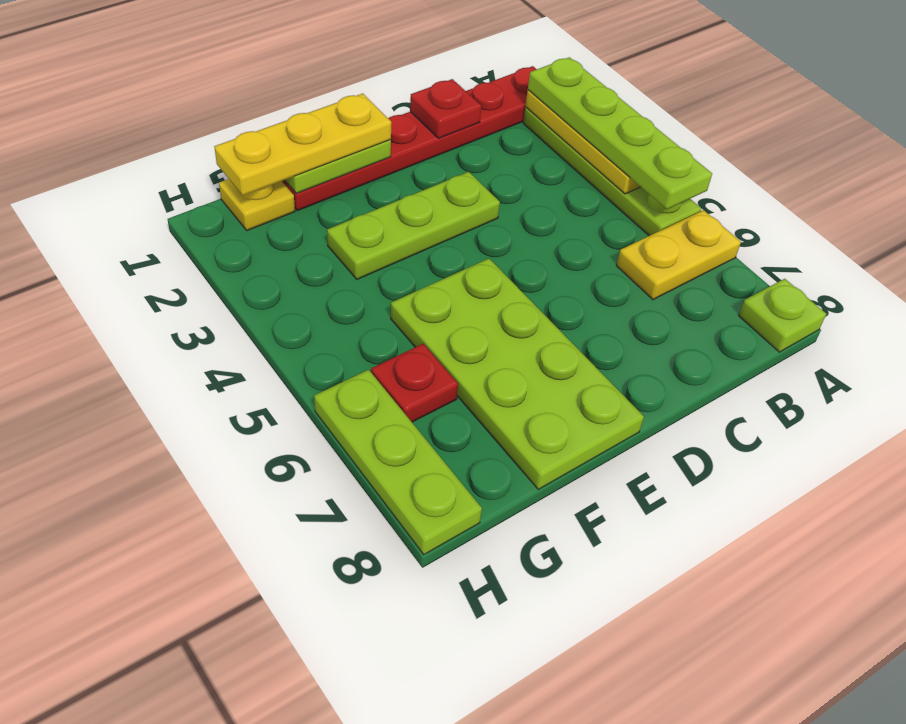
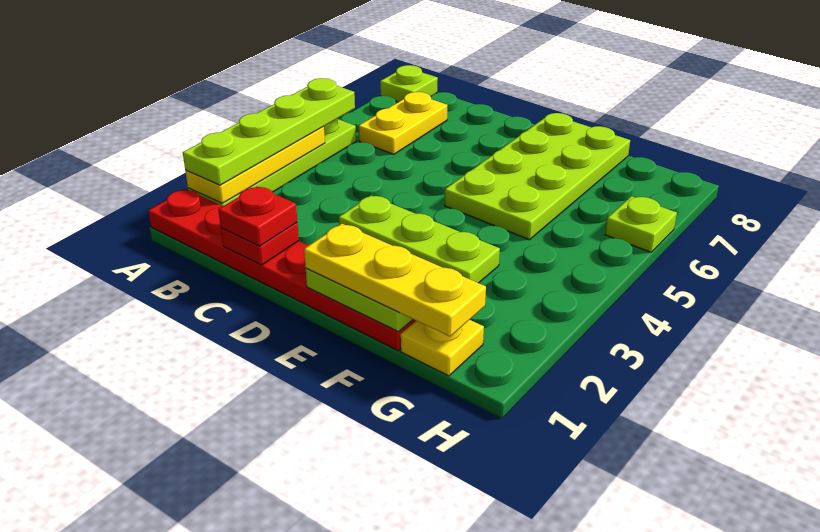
yellow 1x2 plate [617,210,741,300] -> yellow 1x2 plate turned to [359,92,447,154]
red 1x1 plate [371,344,458,422] -> red 1x1 plate moved to [218,187,297,246]
lime 1x3 plate [314,370,482,555] -> lime 1x1 plate [605,196,677,252]

